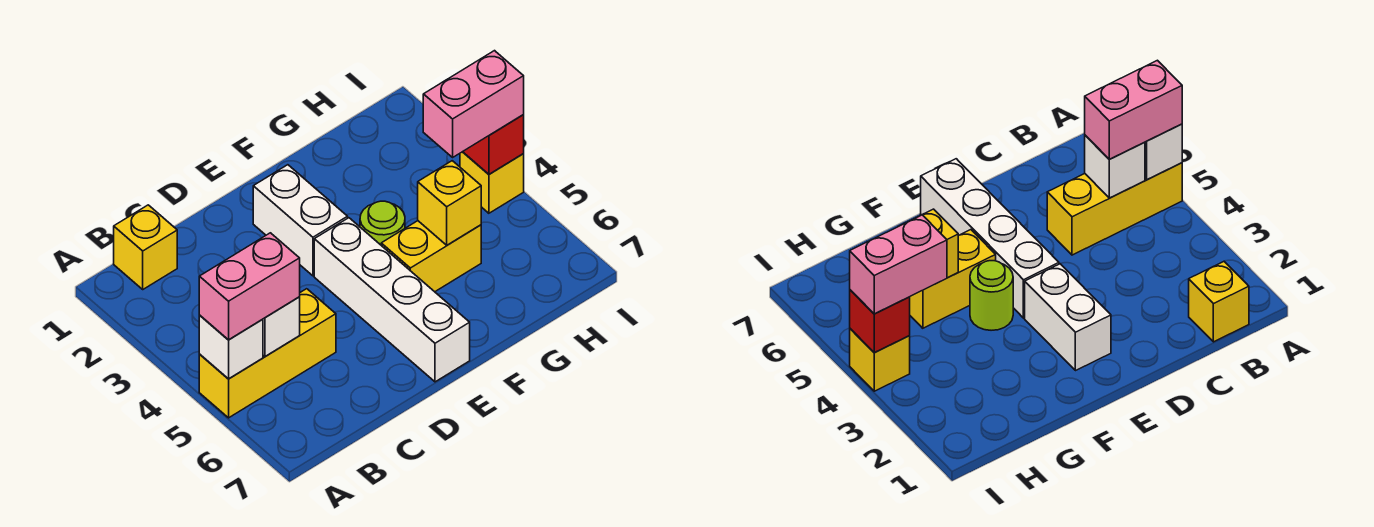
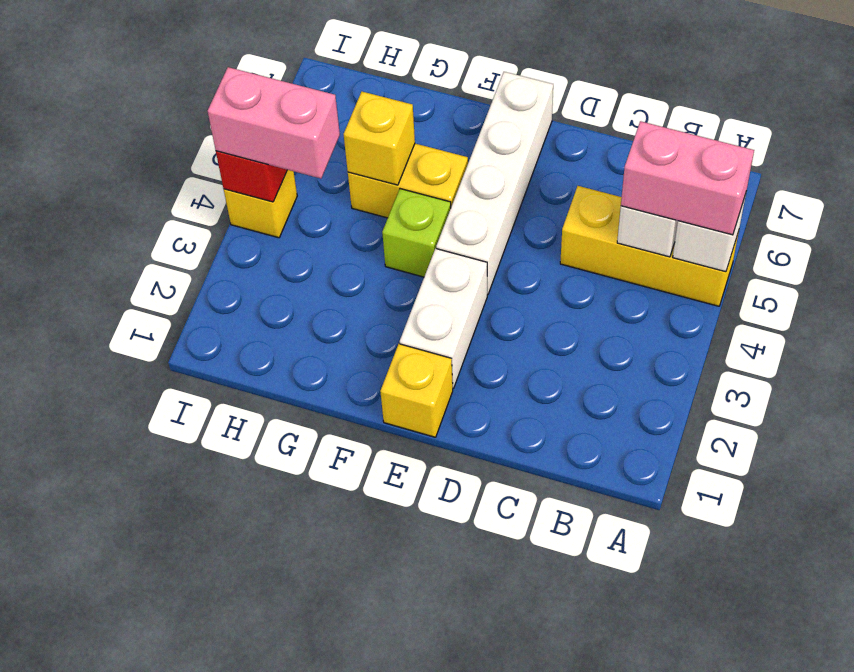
yellow 1x1 brick [114,205,177,289] -> yellow 1x1 brick moved to [380,344,453,437]
lime 1x1 round brick [360,201,405,245] -> lime 1x1 brick [382,189,451,277]

